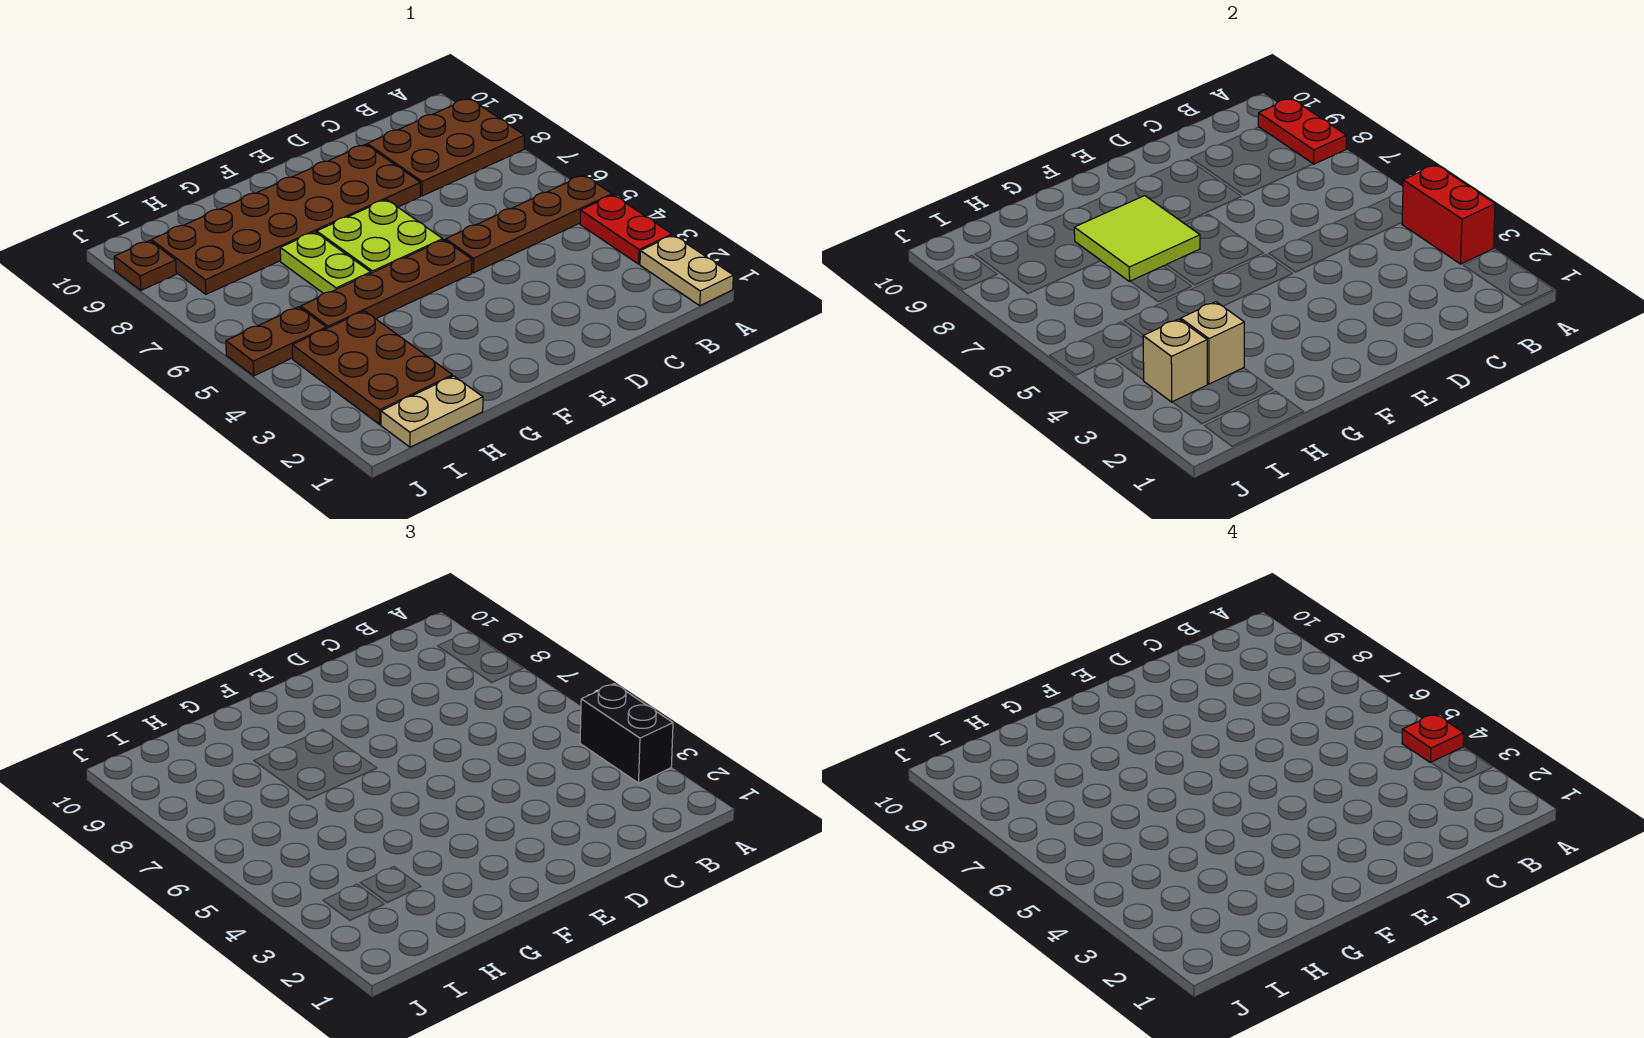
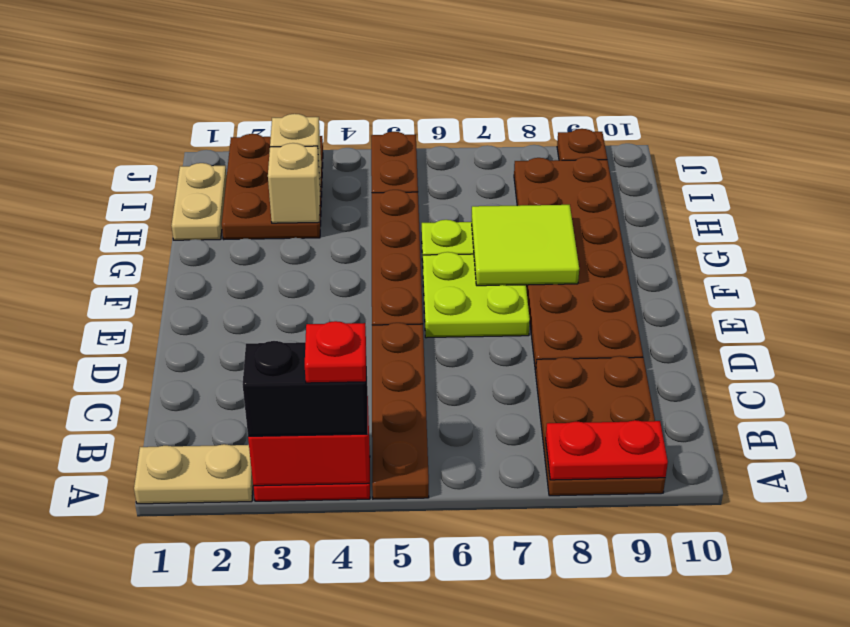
brown 2x3 plate [292,311,452,424] -> brown 2x3 plate turned to [222,134,323,240]

